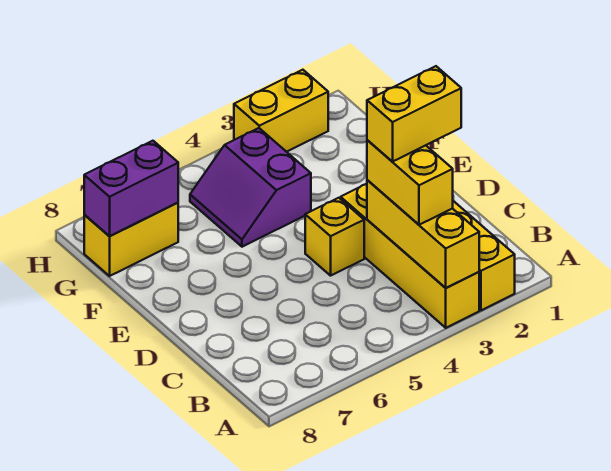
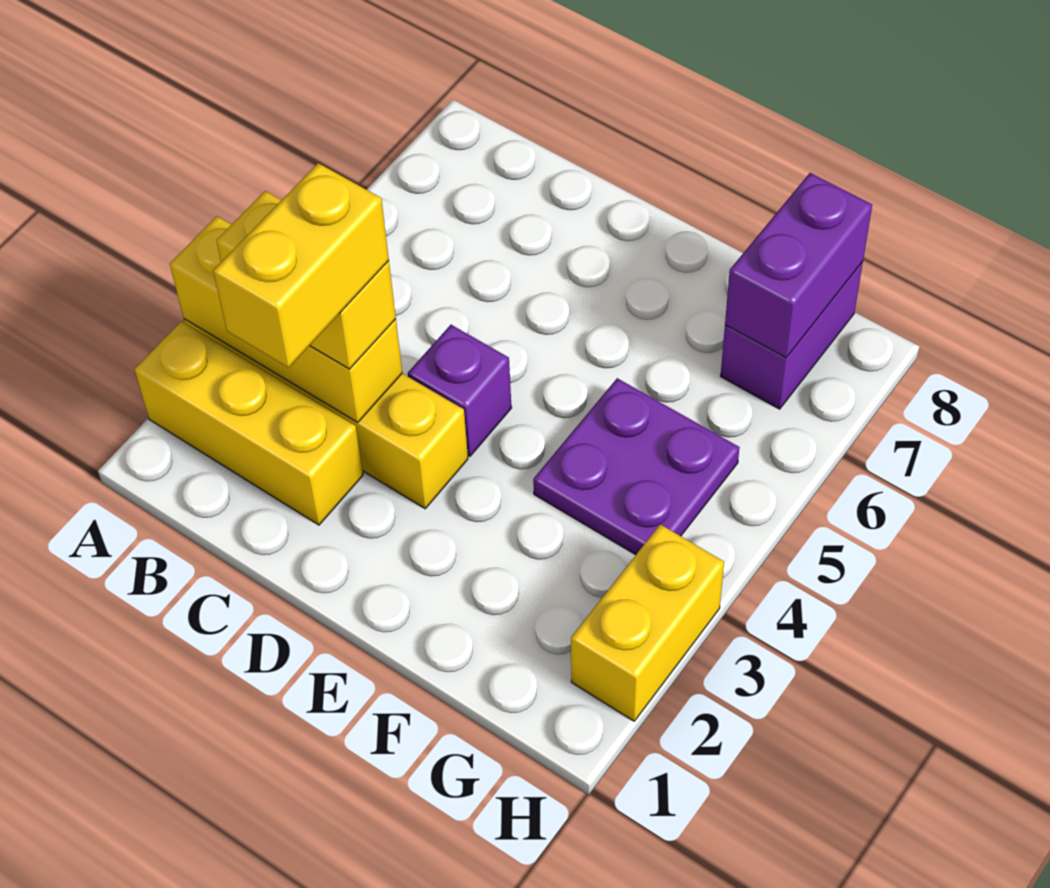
yellow 1x1 brick [305,198,364,276] -> purple 1x1 brick [408,325,512,456]
purple 2x2 slope [190,128,311,247] -> purple 2x2 plate [533,378,740,555]
yellow 1x2 brick [84,203,178,276] -> purple 1x2 brick [721,261,863,409]

